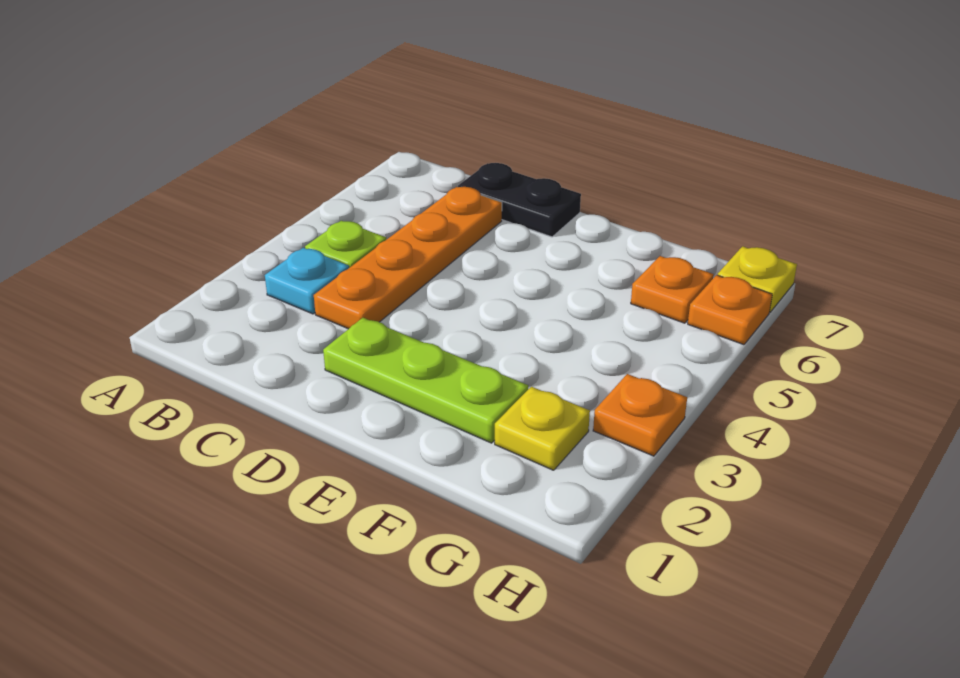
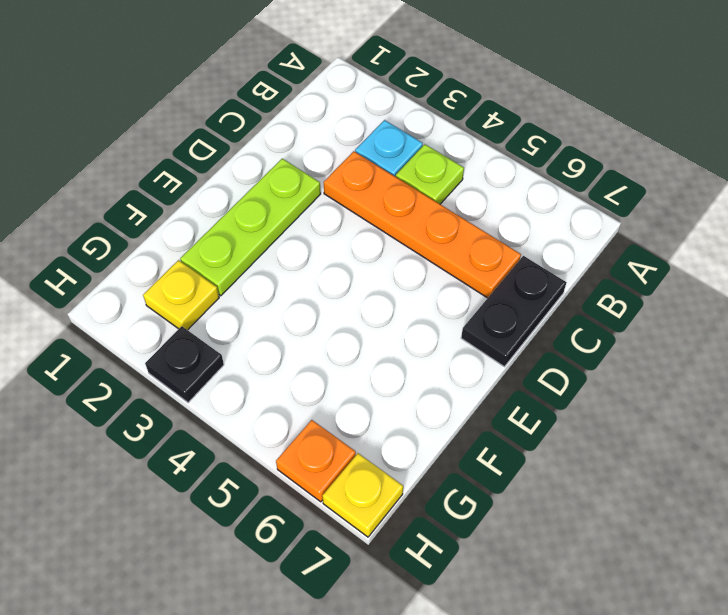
orange 1x1 plate [631,256,714,323] -> none
orange 1x1 plate [593,374,687,456] -> black 1x1 plate [145,326,224,403]

